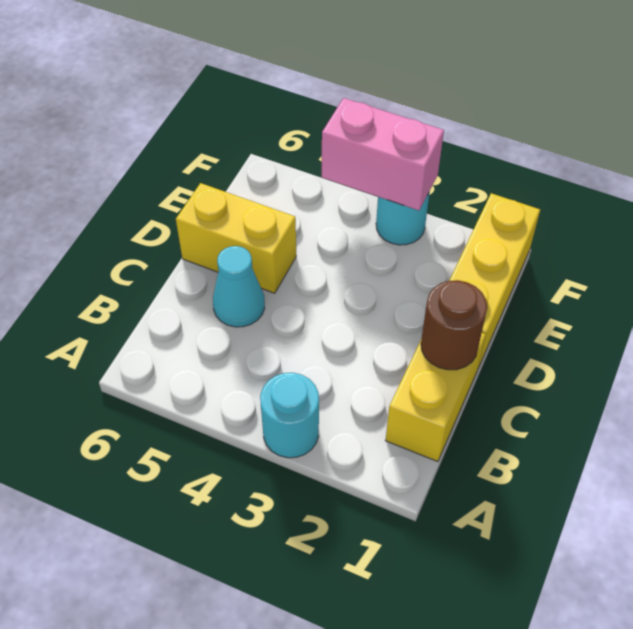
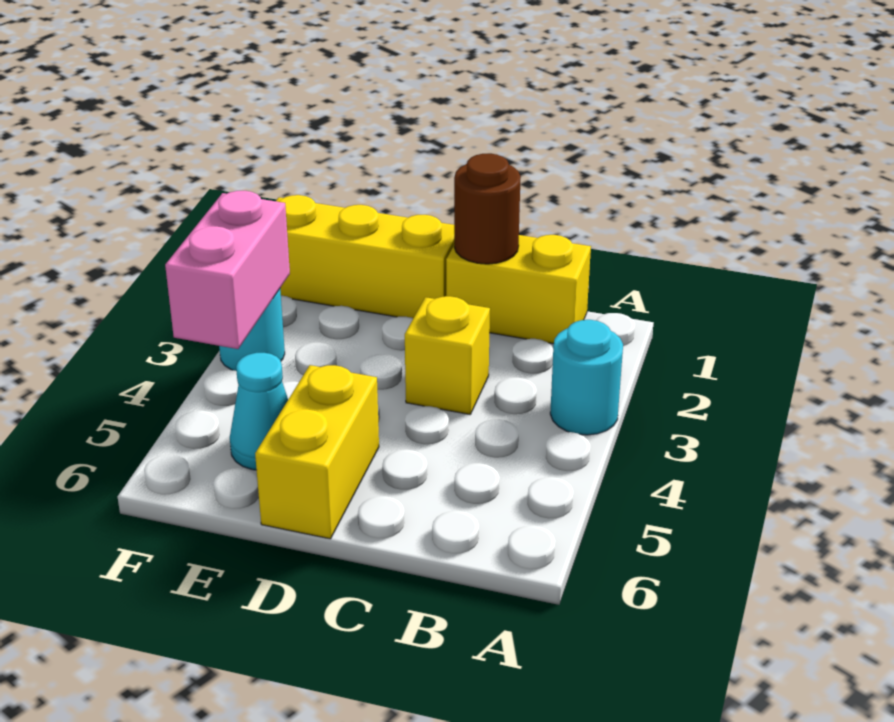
none -> yellow 1x1 brick [405,296,490,414]
cyan 1x1 cone [213,246,265,327] -> cyan 1x1 cone moved to [230,353,288,470]

